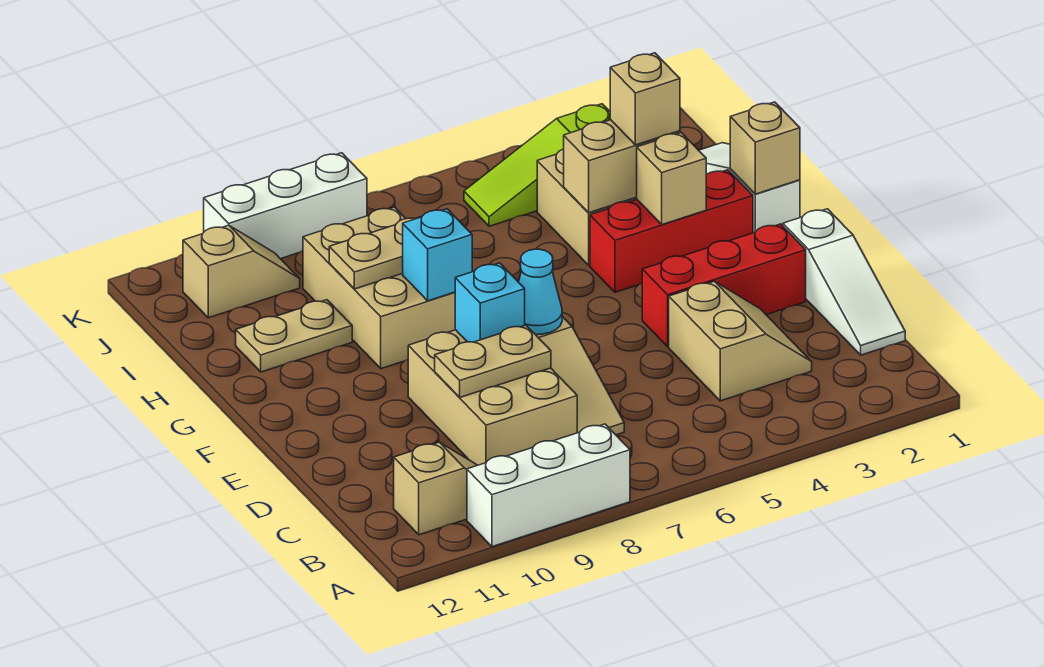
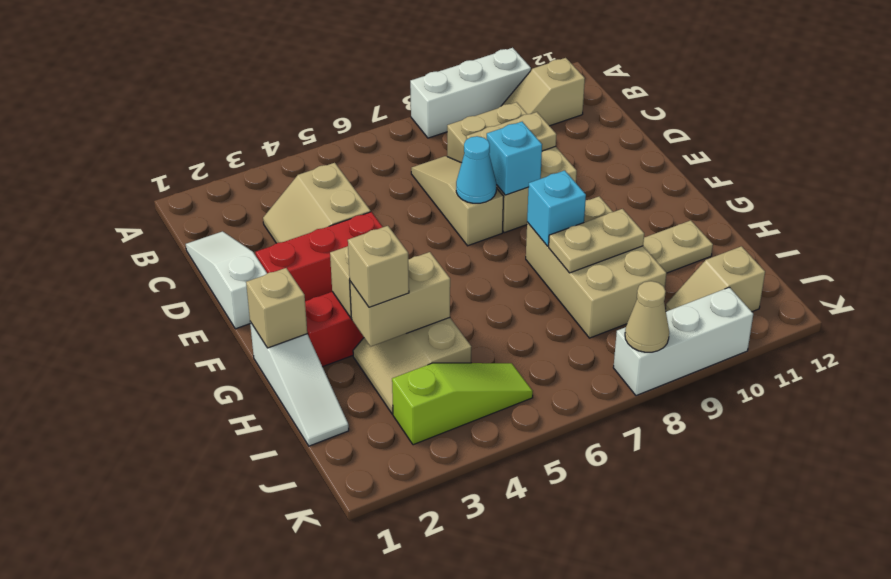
none -> tan 1x1 cone [625,281,669,352]

